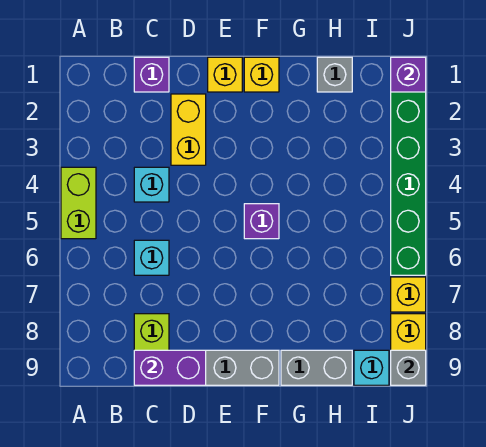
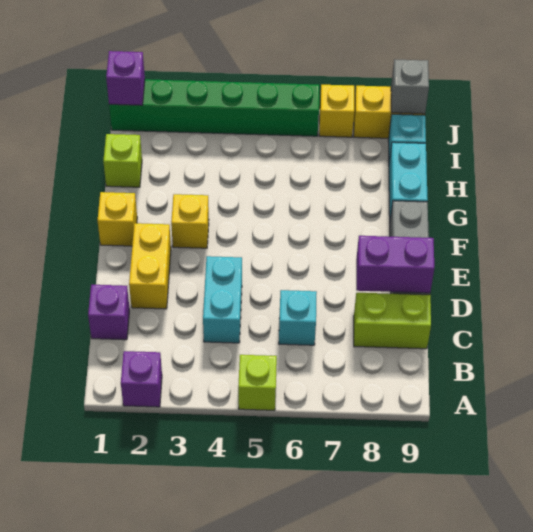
lime 1x2 brick [61,167,96,239] -> lime 1x1 brick [238,355,277,410]
cyan 1x1 brick [134,167,169,202] -> cyan 1x2 brick [203,256,242,343]
purple 1x2 brick [134,350,206,385] -> purple 1x2 brick turned to [356,235,434,293]
yellow 1x2 brick [171,94,206,165] -> yellow 1x2 brick turned to [129,223,171,309]
yellow 1x1 brick [208,57,242,92] -> yellow 1x1 brick moved to [171,194,209,248]
purple 1x1 brick [244,204,279,239] -> purple 1x1 brick moved to [121,351,162,407]
grey 1x2 brick [281,350,352,385] -> cyan 1x2 brick [389,142,428,218]
grey 1x1 brick [317,57,352,92] -> lime 1x1 brick [103,134,142,187]

